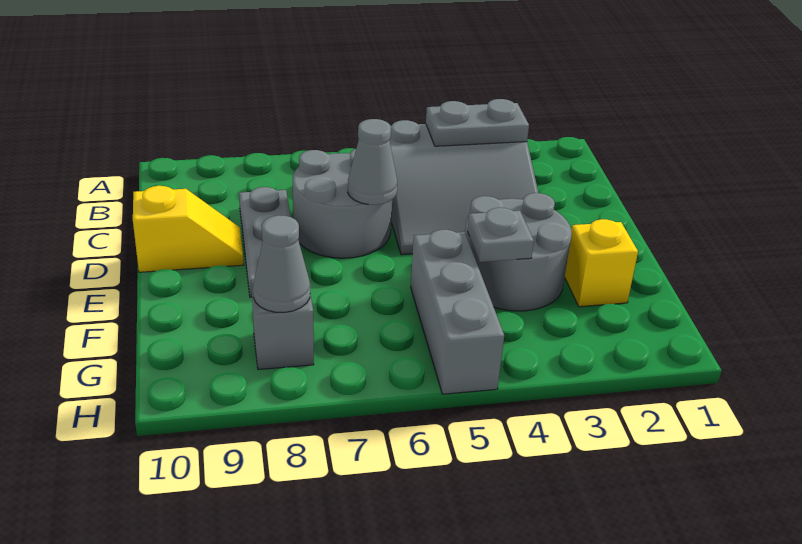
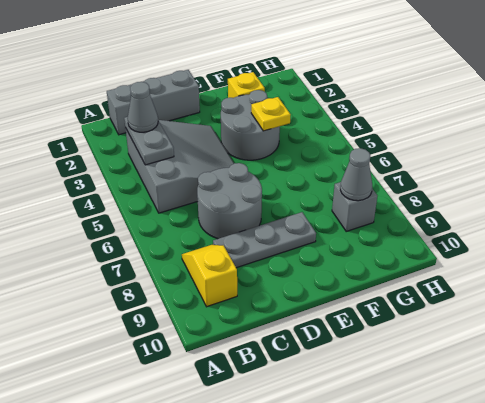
grey 1x1 cone [348,119,397,205] -> grey 1x1 cone moved to [128,82,158,132]
yellow 1x2 slope [133,186,244,272] -> yellow 1x2 slope moved to [182,245,237,307]
grey 1x1 plate [468,208,534,262] -> yellow 1x1 plate [251,97,291,131]
grey 1x3 brick [411,230,504,394] -> grey 1x3 brick moved to [107,70,200,135]

